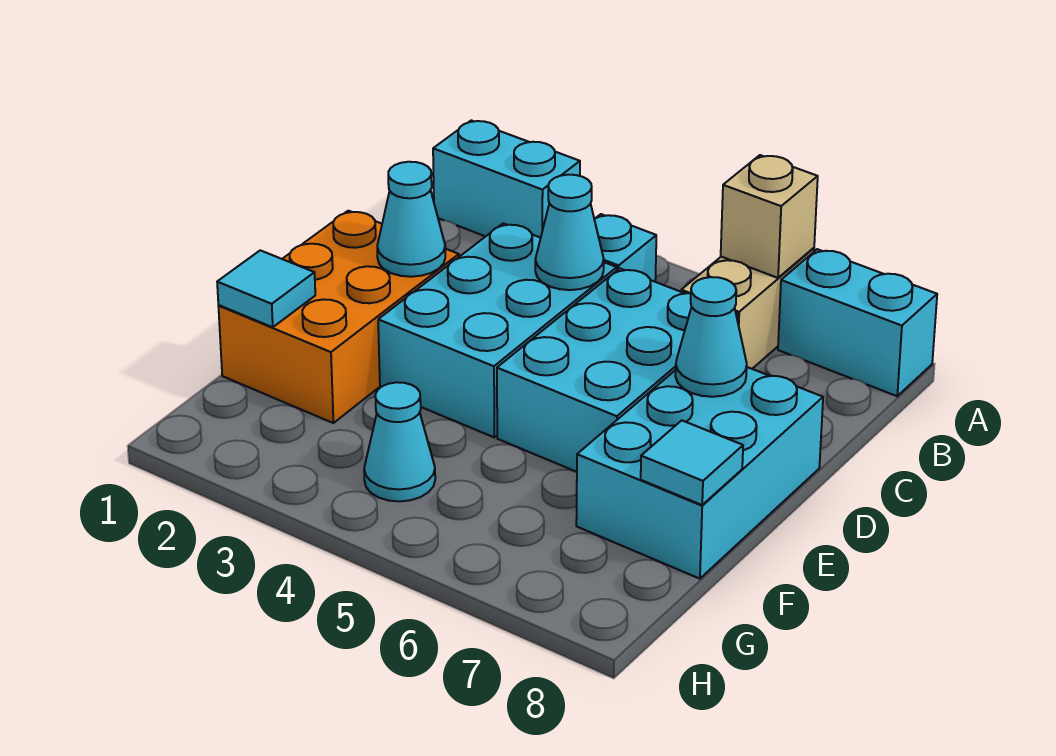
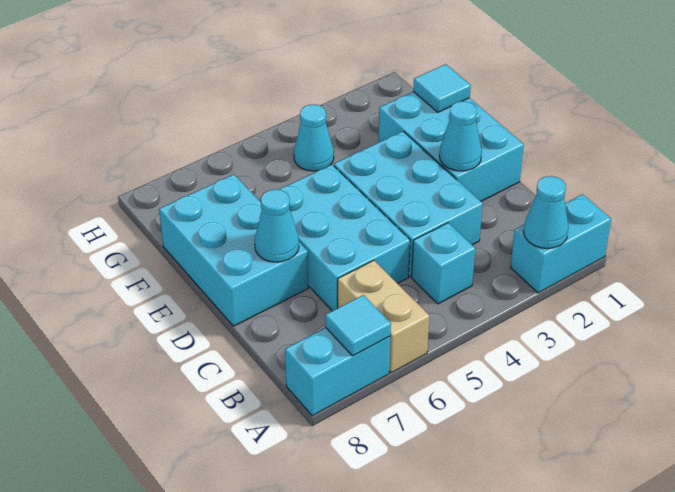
tan 1x1 brick [721,155,818,278] -> none
cyan 1x1 cone [535,175,604,290] -> cyan 1x1 cone moved to [524,176,568,249]
orange 2x3 brick [218,211,459,423] -> cyan 2x3 brick [379,92,524,201]
cyan 1x1 tile [641,420,743,505] -> cyan 1x1 tile moved to [325,295,391,356]

